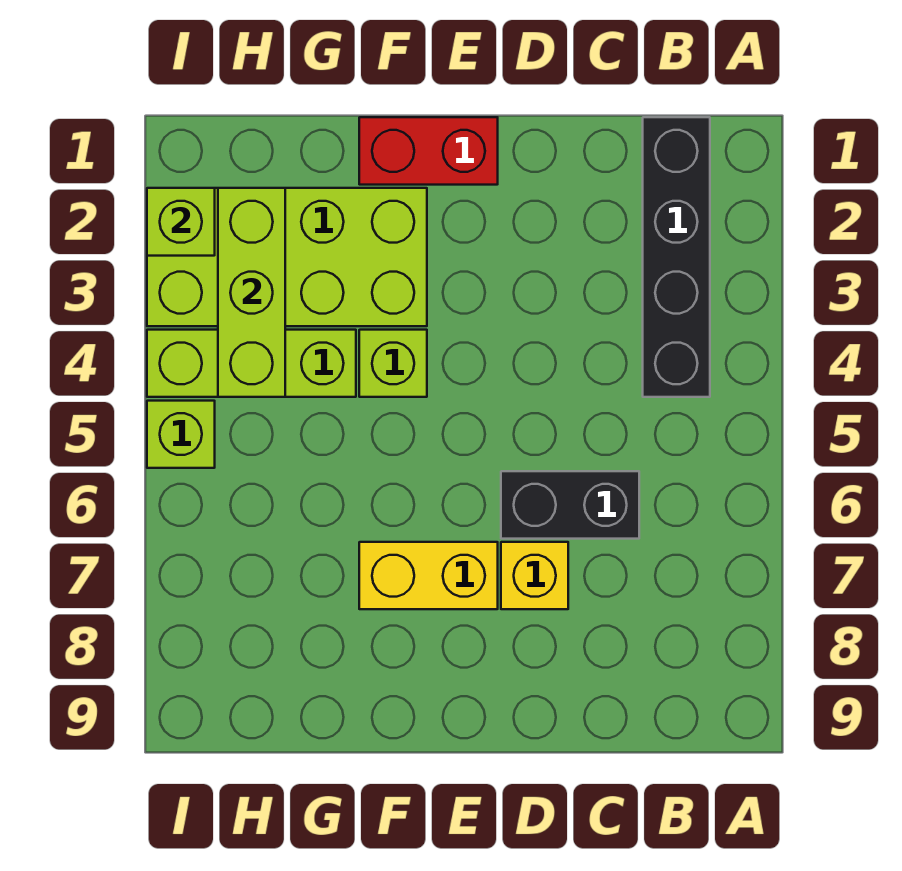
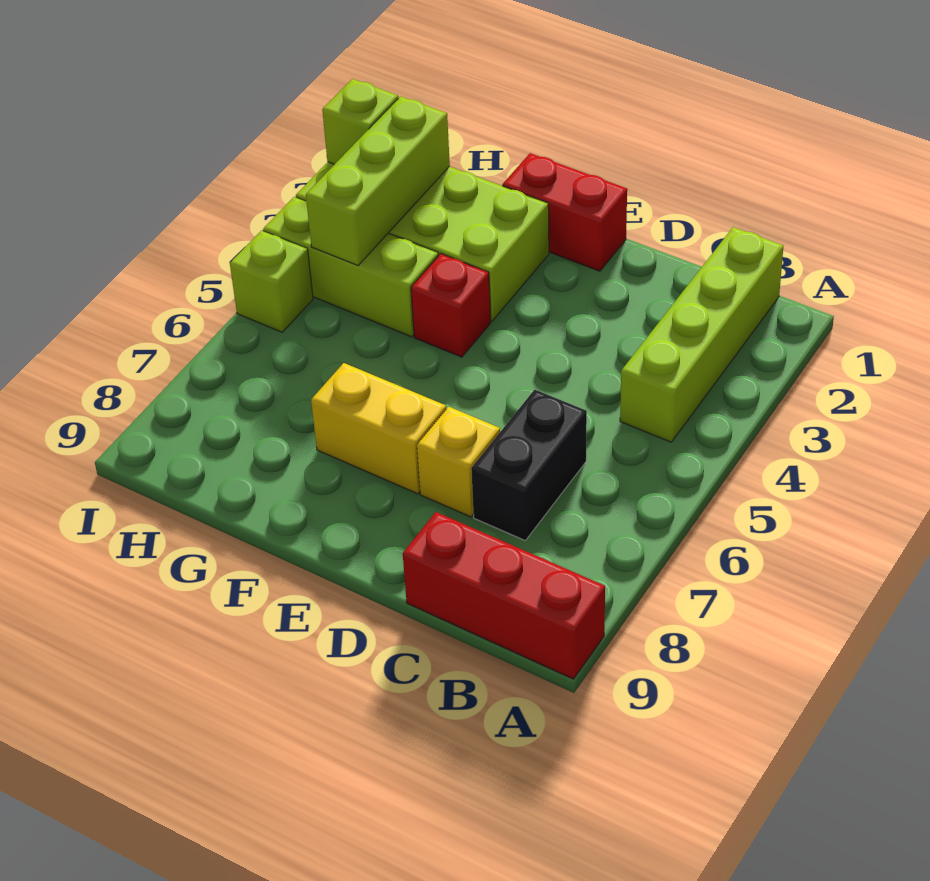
none -> red 1x3 brick [403,512,605,679]
black 1x4 brick [643,117,710,397] -> lime 1x4 brick [620,227,783,442]
black 1x2 brick [501,471,639,539] -> black 1x2 brick turned to [471,390,587,540]
lime 1x1 brick [359,330,427,397] -> red 1x1 brick [411,254,491,357]

